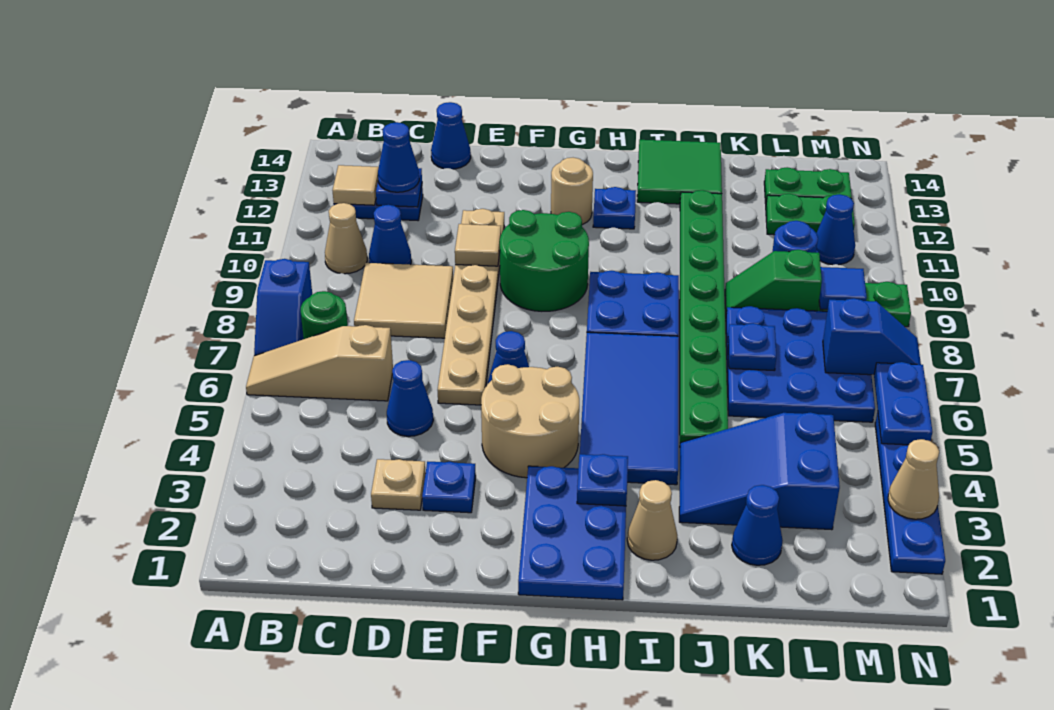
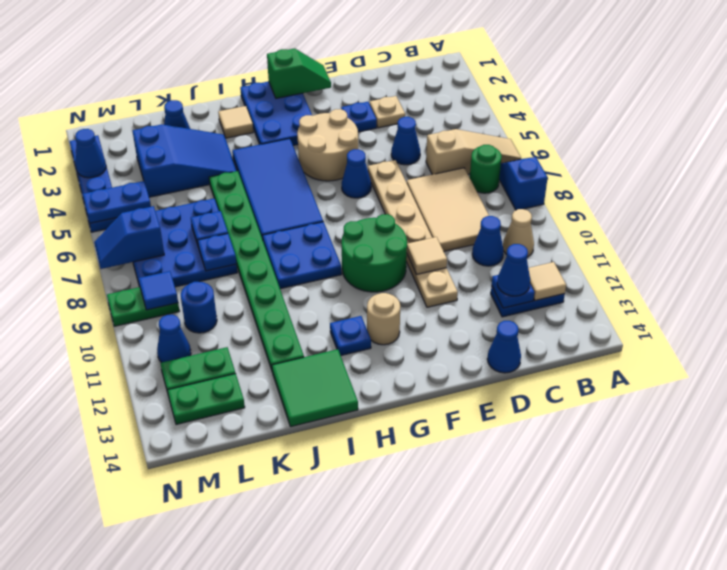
tan 2x2 tile [354,263,453,338] -> tan 2x3 tile [407,168,489,251]
blue 1x1 plate [577,454,628,506] -> blue 1x1 plate moved to [198,233,236,271]
tan 1x1 cone [627,480,677,560] -> tan 1x1 tile [218,106,253,138]
green 1x2 slope [725,250,822,313] -> green 1x2 slope moved to [267,48,331,98]
tan 1x1 cone [888,439,939,519] -> blue 1x1 cone [75,129,106,178]
blue 1x2 plate [874,362,932,445] -> blue 1x2 plate turned to [82,181,151,223]

